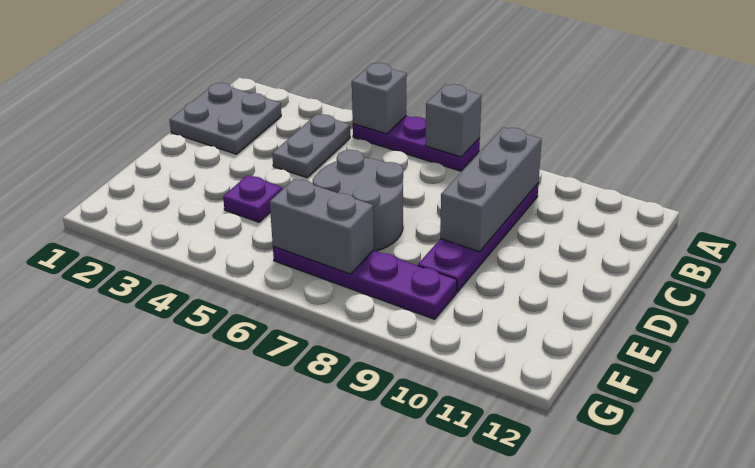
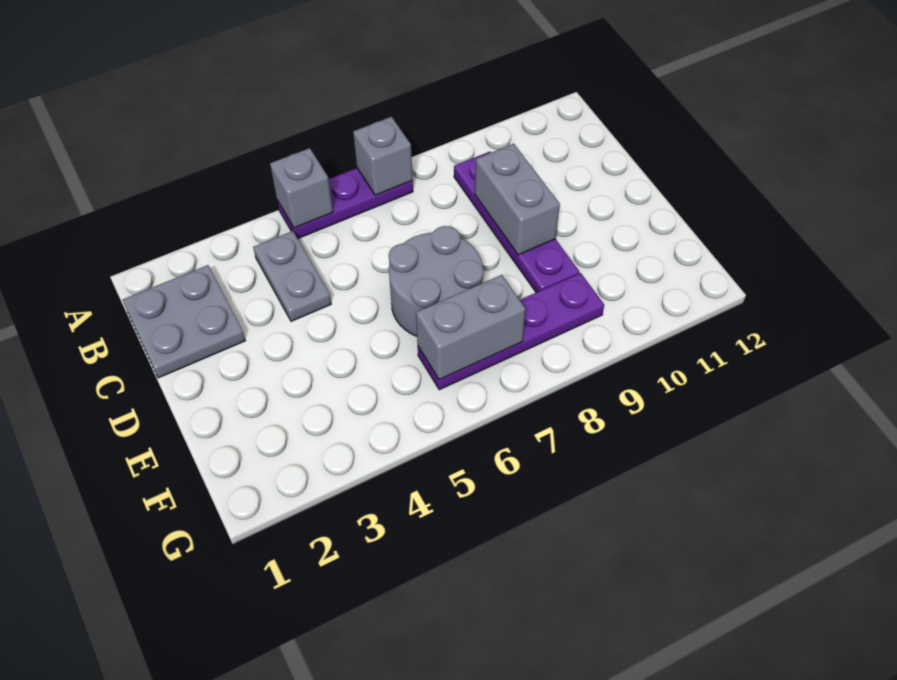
grey 1x3 brick [440,127,542,252] -> grey 1x2 brick [475,144,560,255]
purple 1x1 plate [223,175,282,222] -> none

